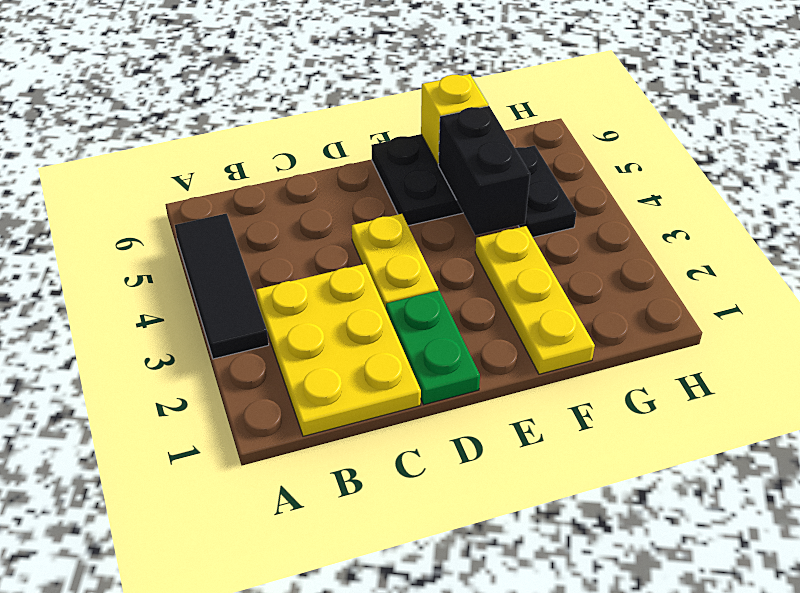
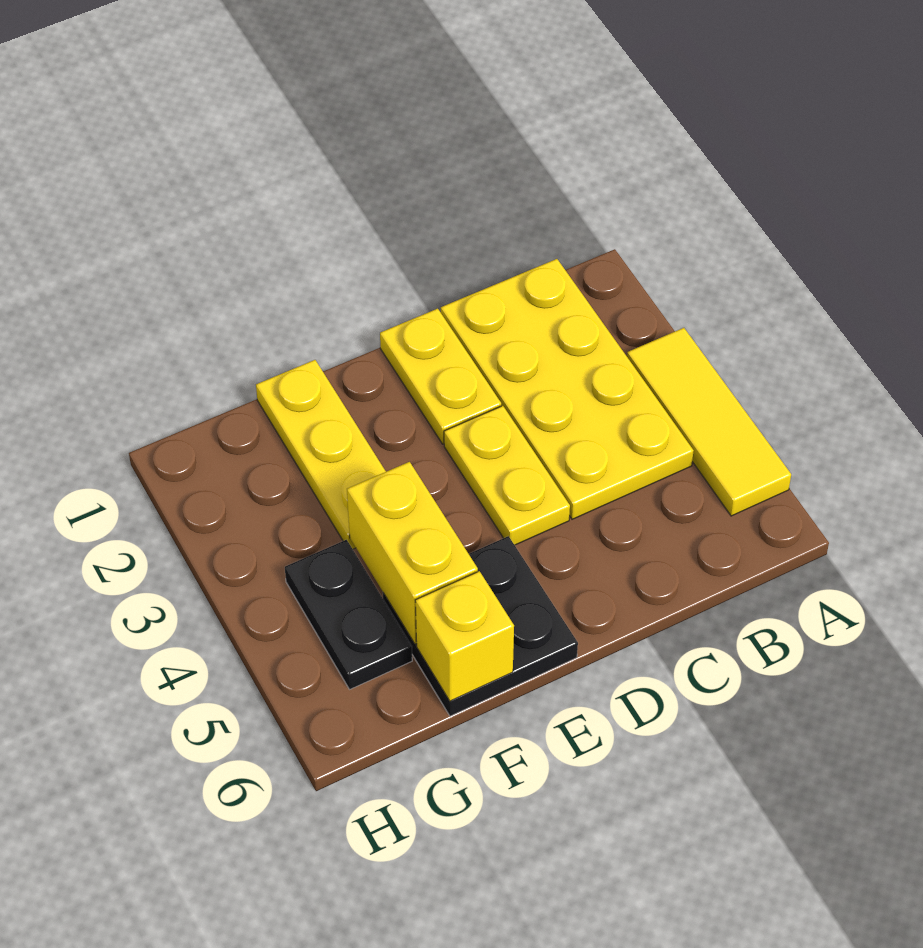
black 1x3 tile [175,214,269,359] -> yellow 1x3 tile [627,328,791,516]
yellow 2x3 plate [256,264,421,436] -> yellow 2x4 plate [441,259,694,519]
green 1x2 plate [386,291,480,405] -> yellow 1x2 plate [380,309,501,444]
black 1x2 brick [438,106,530,235] -> yellow 1x2 brick [347,462,478,644]

